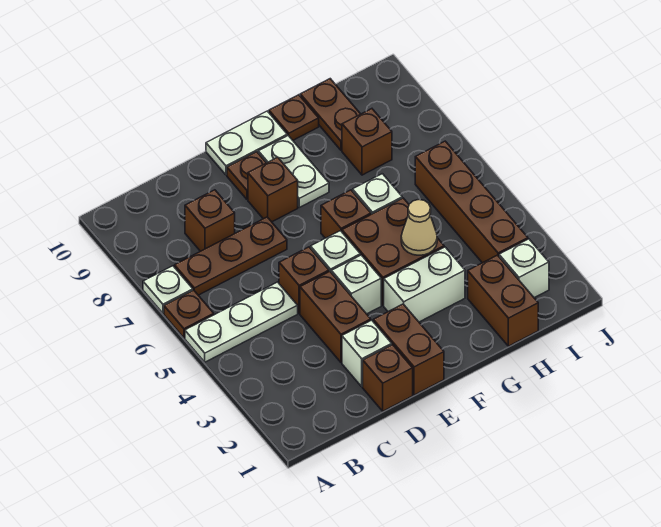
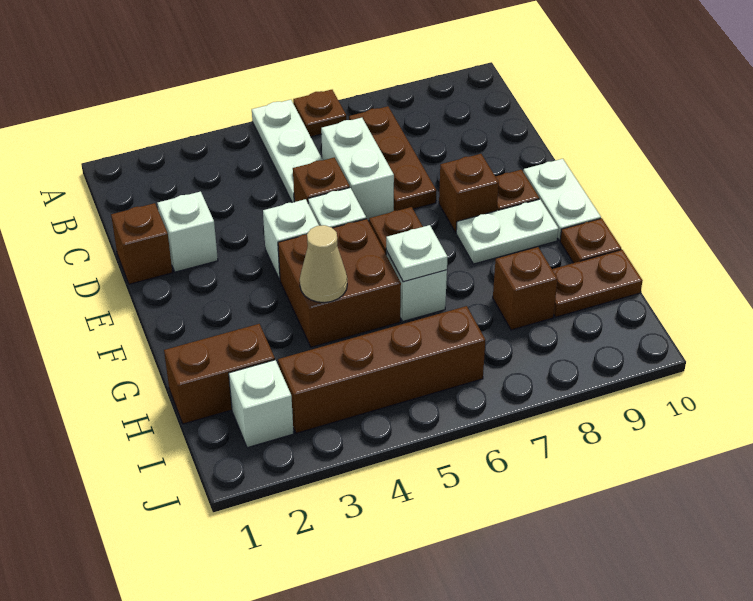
white 1x1 plate [143,266,193,313] -> white 1x1 plate moved to [386,225,447,282]
brown 1x1 brick [185,190,235,251] -> none
brown 1x2 brick [300,271,371,362] -> none
brown 1x2 brick [373,304,444,395] -> none
white 1x2 brick [384,247,465,322] -> white 1x2 brick moved to [321,118,394,221]

